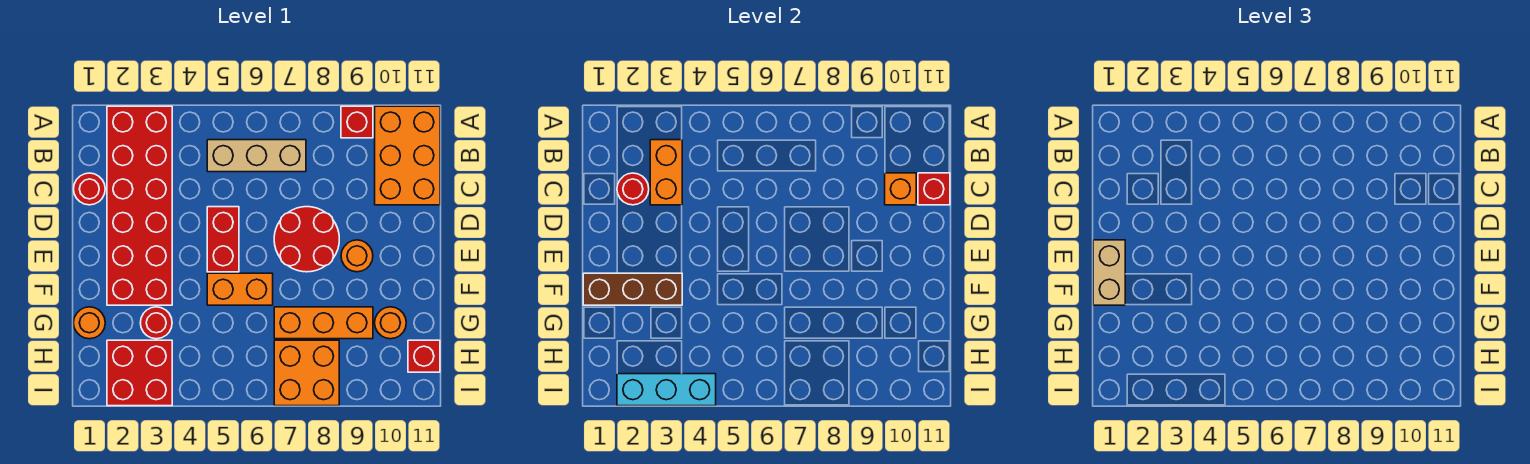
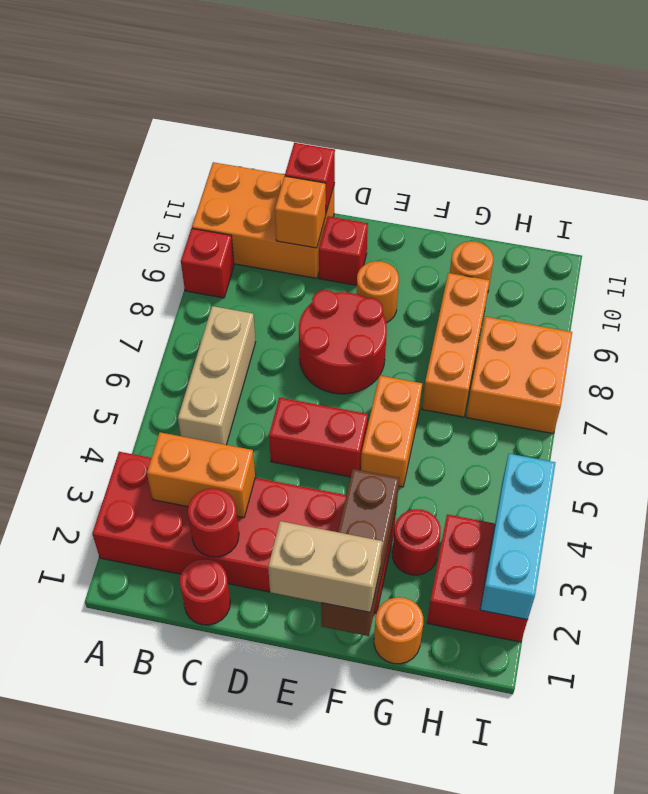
red 1x1 brick [408,340,440,372] -> red 1x1 brick moved to [319,216,368,285]

